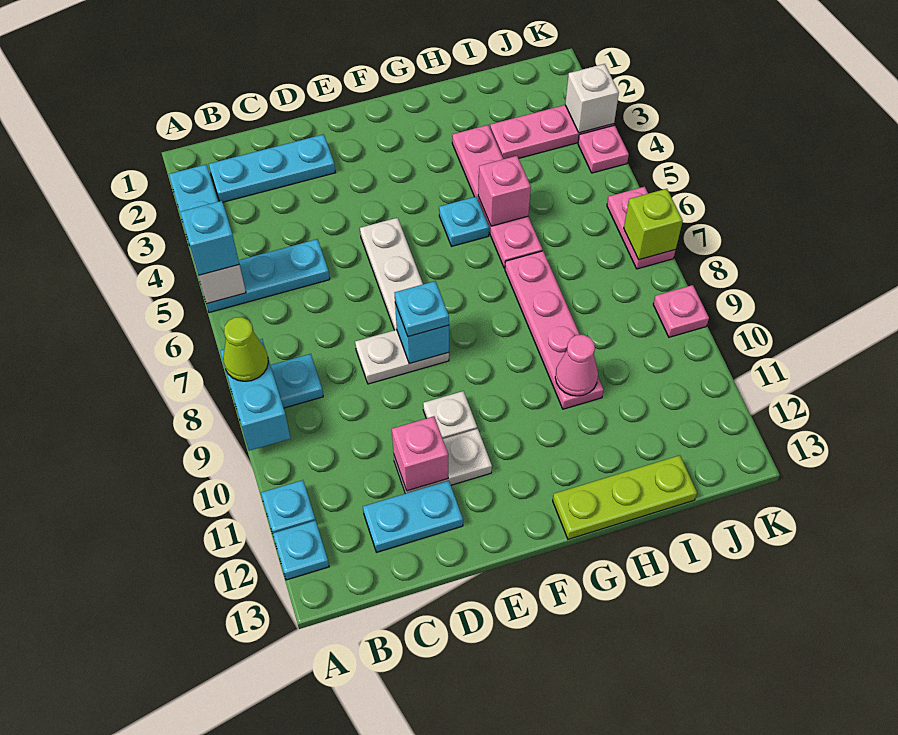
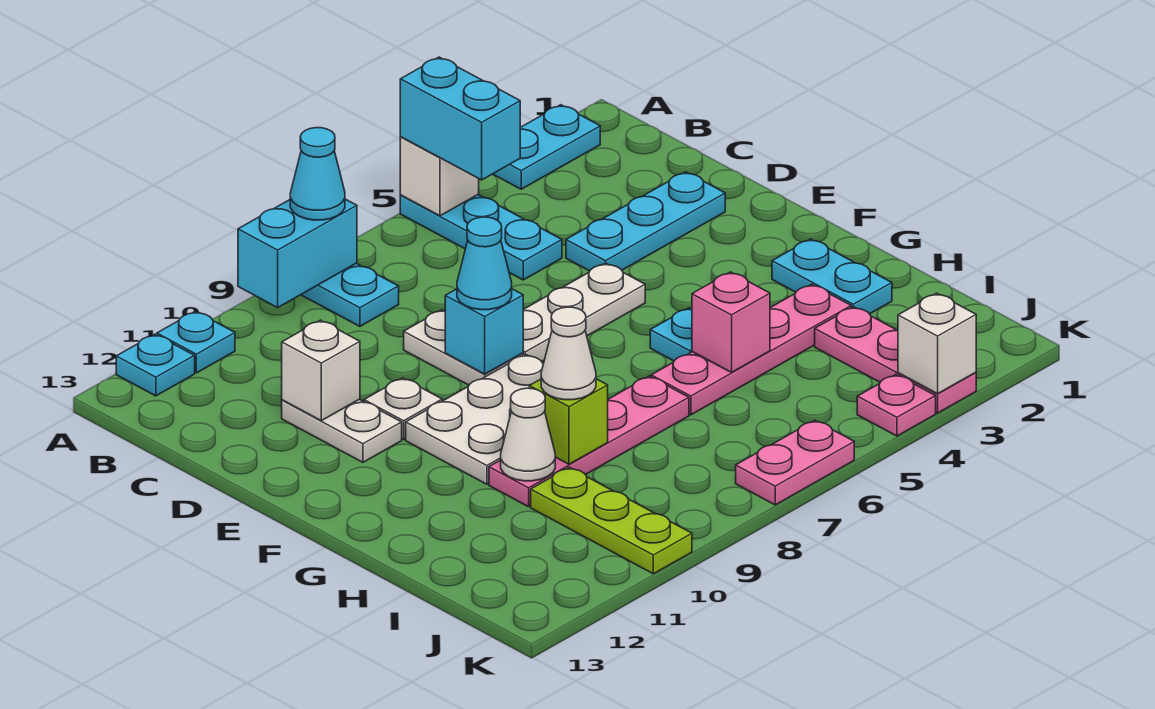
cyan 1x1 brick [180,201,239,275] -> cyan 1x2 brick [400,57,520,180]
lime 1x1 cone [223,317,268,381] -> cyan 1x1 cone [290,128,345,220]
cyan 1x3 plate [209,134,335,202] -> cyan 1x3 plate turned to [566,172,725,271]
cyan 1x2 plate [363,481,463,552] -> cyan 1x2 plate moved to [772,239,892,314]
pink 1x1 brick [392,416,448,491] -> white 1x1 brick [282,320,360,421]
cyan 1x1 plate [395,281,449,337] -> cyan 1x1 cone [457,217,512,310]
none -> white 2x3 plate [406,354,543,484]
lime 1x3 plate [553,455,697,539] -> lime 1x3 plate moved to [531,467,692,574]
none -> white 1x1 cone [541,307,596,400]
pink 1x1 cone [555,335,598,396] -> white 1x1 cone [501,388,555,481]
lime 1x1 brick [624,189,683,260] -> lime 1x1 brick moved to [529,379,608,464]
pink 1x1 plate [653,285,709,337] -> none

